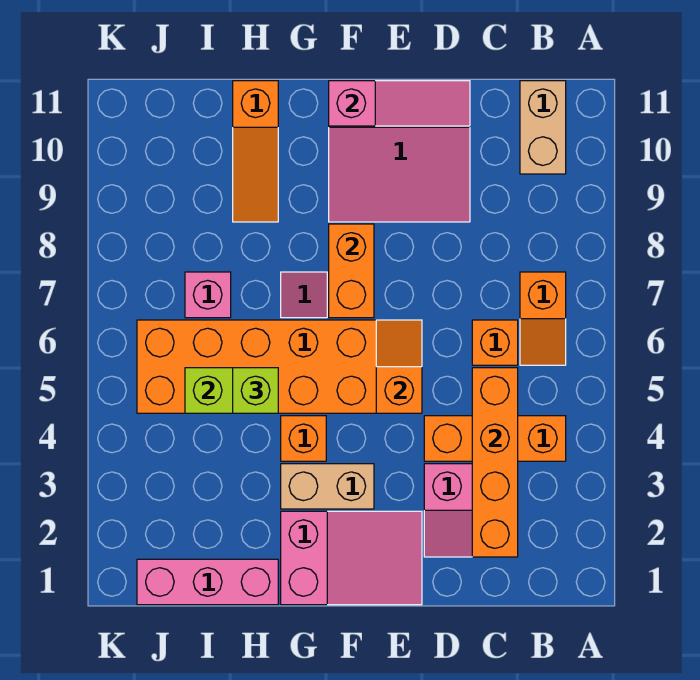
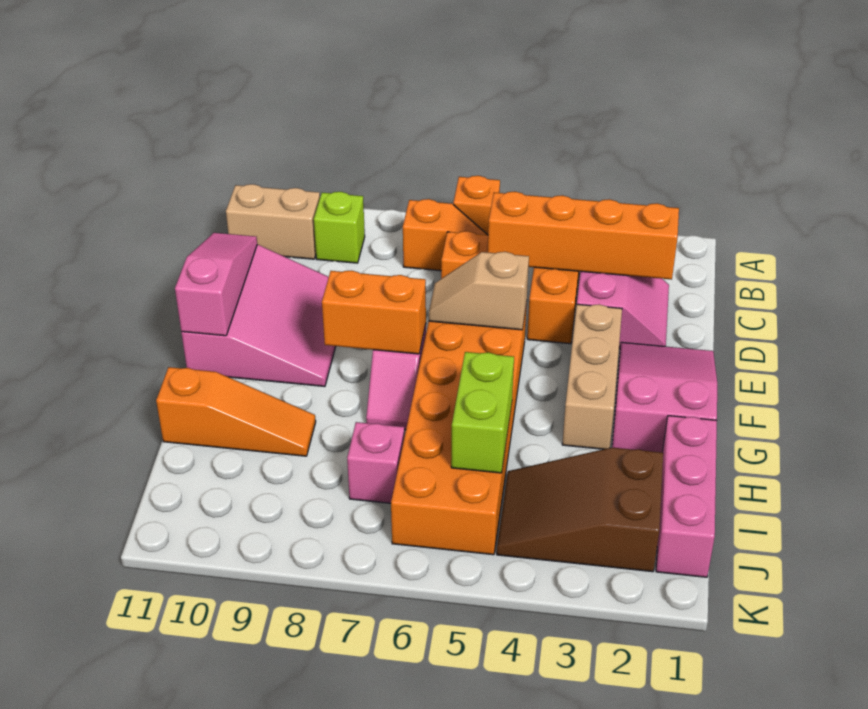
orange 1x2 slope [376,320,422,413] -> tan 1x2 slope [429,252,529,330]
tan 1x2 brick [281,464,374,509] -> tan 1x3 brick [562,304,622,449]
orange 1x1 brick [281,416,326,461] -> orange 1x1 brick moved to [453,176,500,235]
lime 1x1 brick [233,368,278,413] -> lime 1x1 brick moved to [314,192,365,263]
none -> brown 2x3 slope [497,448,663,572]

